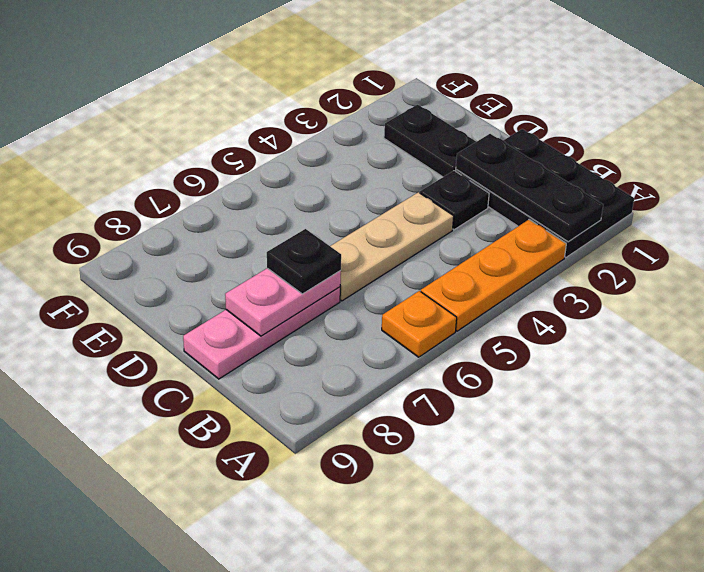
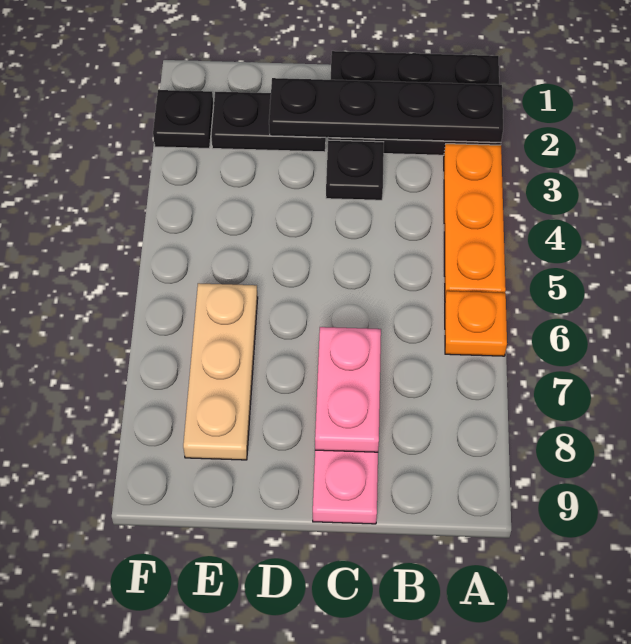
black 1x3 plate [456,134,603,242] -> black 1x4 plate [269,78,503,142]
tan 1x3 plate [331,192,454,301] -> tan 1x3 plate moved to [183,283,258,460]
black 1x1 plate [267,229,341,294] -> black 1x1 plate moved to [153,90,214,148]

